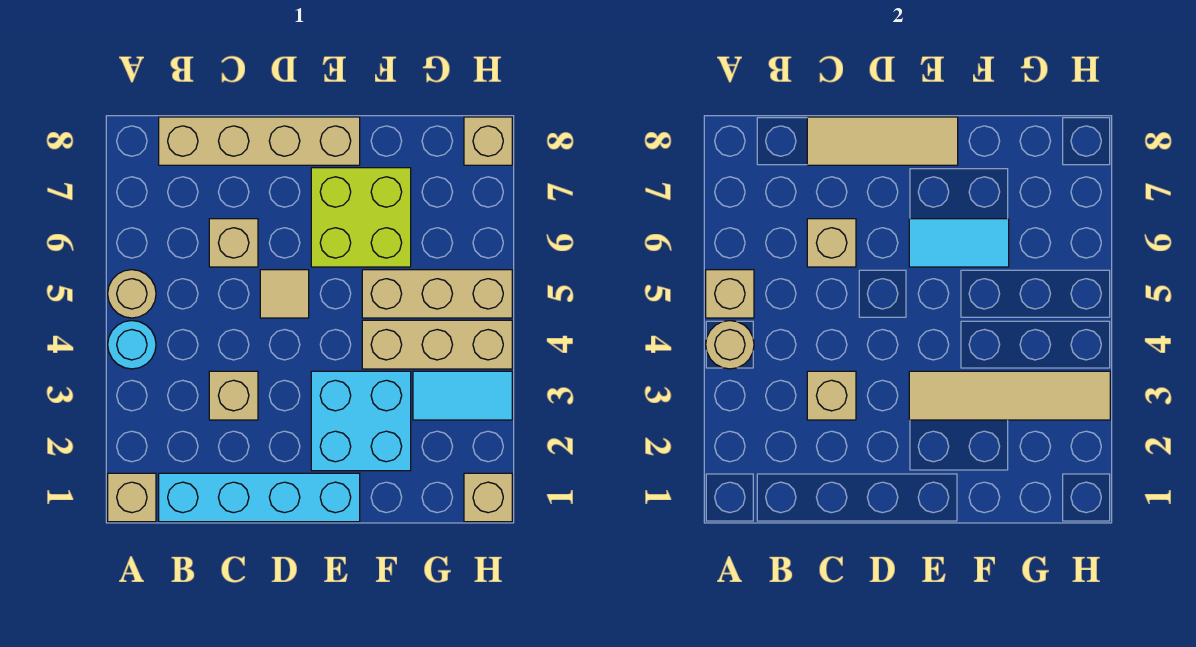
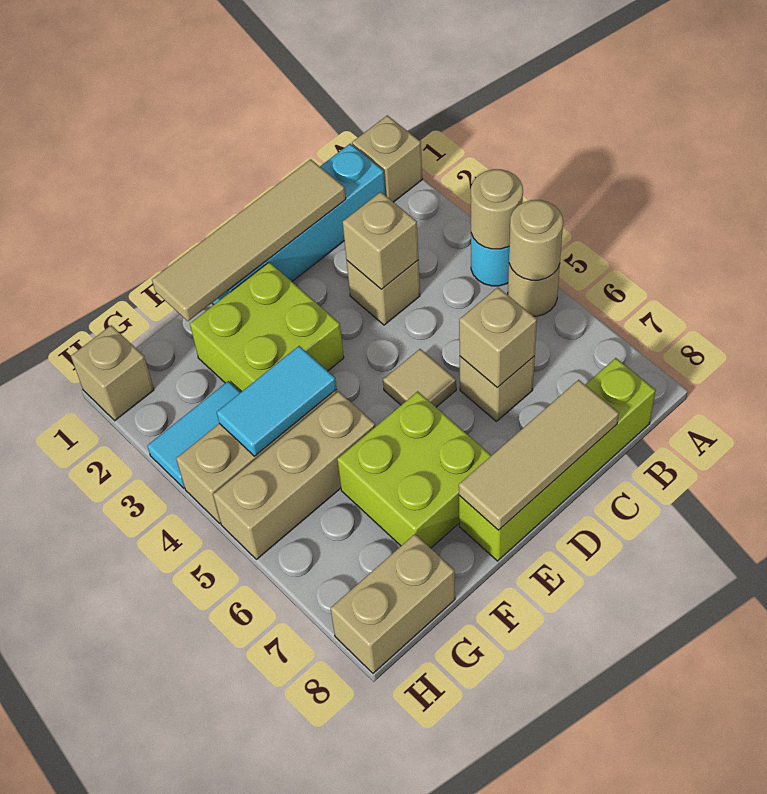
tan 1x1 brick [706,270,754,318] -> tan 1x1 round brick [509,200,563,280]
tan 1x4 brick [159,117,360,165] -> lime 1x4 brick [459,358,656,561]
cyan 2x2 brick [311,371,411,471] -> lime 2x2 brick [190,262,344,392]
tan 1x4 tile [909,371,1110,420] -> tan 1x4 tile moved to [152,159,346,321]
cyan 1x2 tile [909,219,1009,267] -> cyan 1x2 tile moved to [217,346,337,456]
tan 1x1 brick [464,117,512,165] -> tan 1x2 brick [330,534,455,673]

